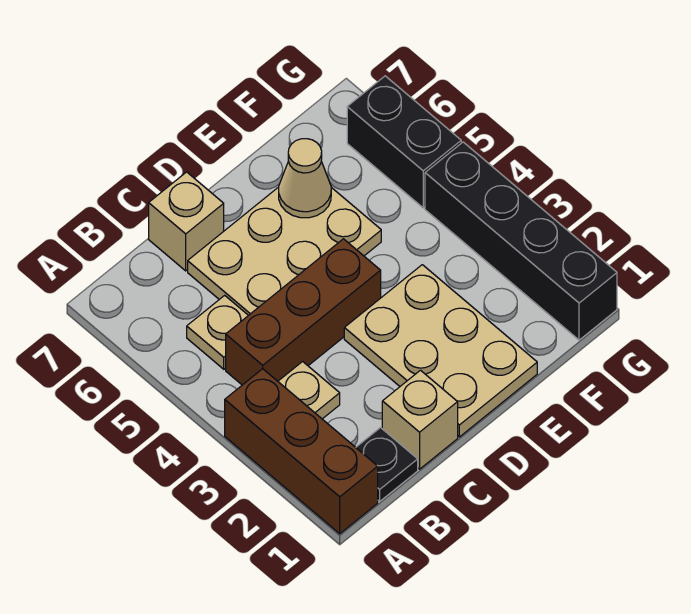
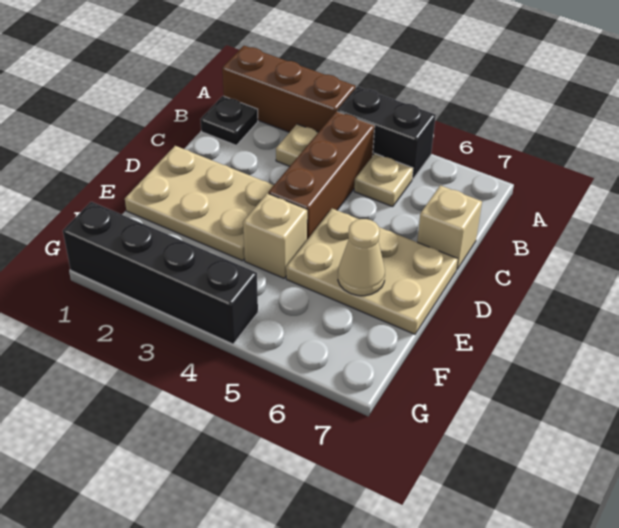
tan 1x1 brick [382,370,458,469] -> tan 1x1 brick moved to [243,193,307,278]
tan 2x3 plate [188,187,381,315] -> tan 2x3 plate turned to [286,208,458,334]
black 1x2 brick [347,76,461,208] -> black 1x2 brick moved to [337,86,436,179]

